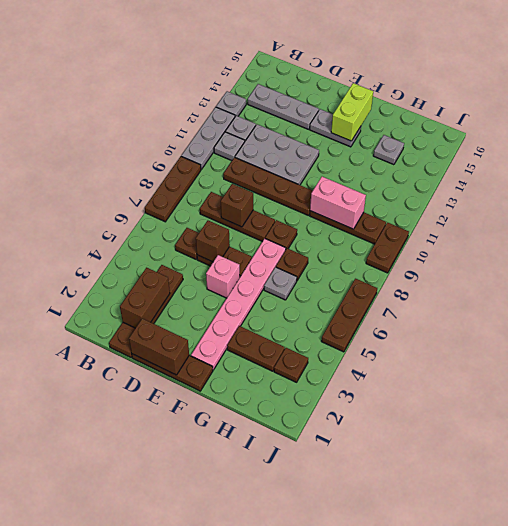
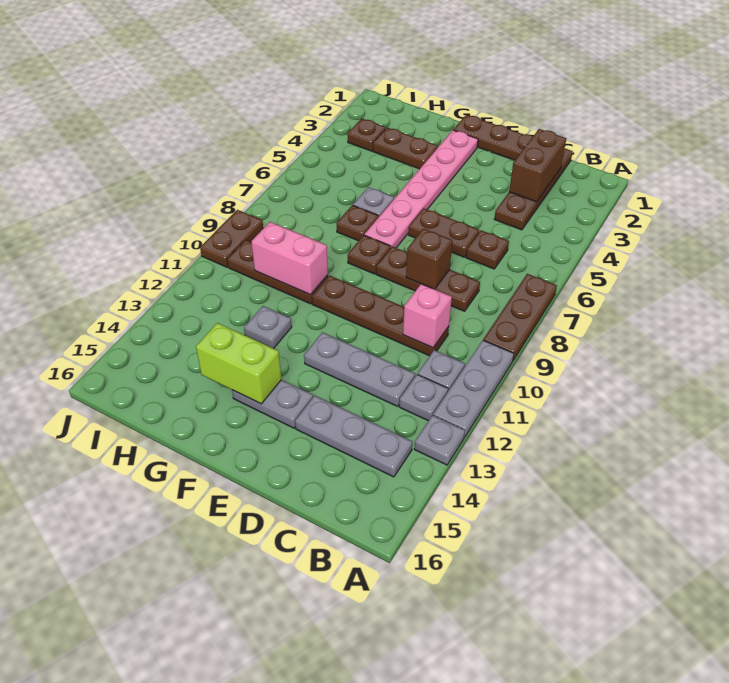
grey 2x3 plate [235,124,319,185] -> grey 1x3 plate [304,332,415,406]
brown 1x2 brick [129,318,189,375] -> none
brown 1x1 brick [196,221,230,262] -> none
pink 1x1 brick [206,255,240,298] -> pink 1x1 brick moved to [403,284,452,348]
lime 1x2 brick [331,83,373,141] -> lime 1x2 brick turned to [196,323,281,404]
grey 1x1 plate [373,135,404,165] -> grey 1x1 plate moved to [244,306,292,349]
brown 1x3 plate [321,279,377,352] -> none

